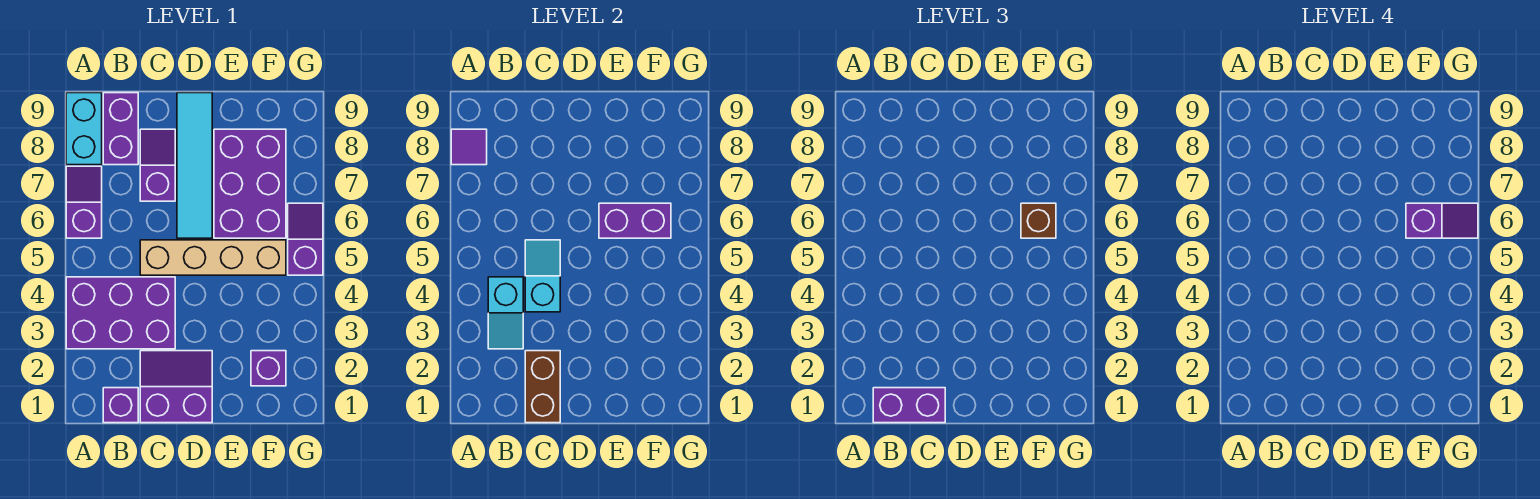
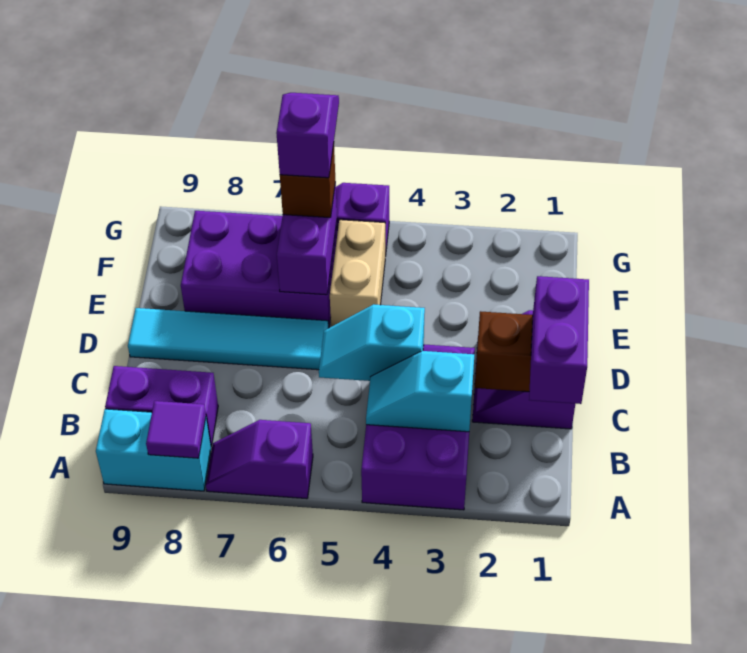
purple 1x1 brick [103,388,138,423] -> none
cyan 1x2 slope [488,277,523,349] -> cyan 1x2 slope turned to [366,351,474,432]
tan 1x4 brick [140,240,286,275] -> tan 1x2 brick [330,220,385,327]
purple 1x2 slope [140,129,175,201] -> none
purple 1x1 brick [251,351,286,386] -> none

